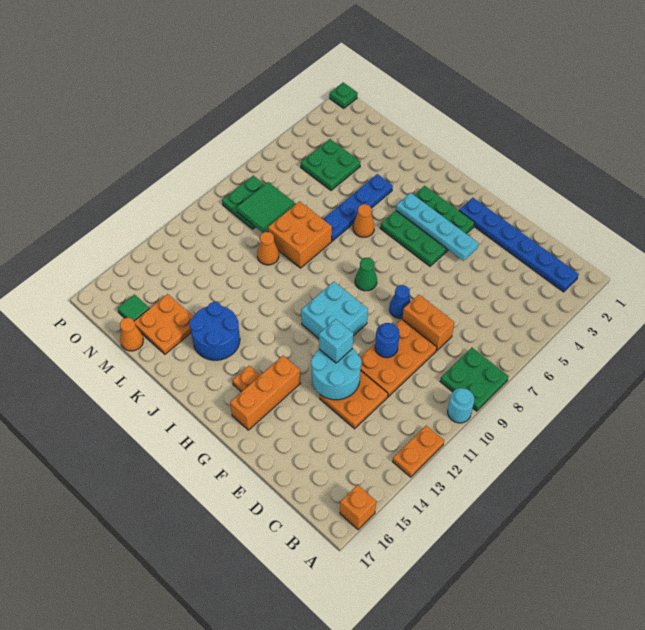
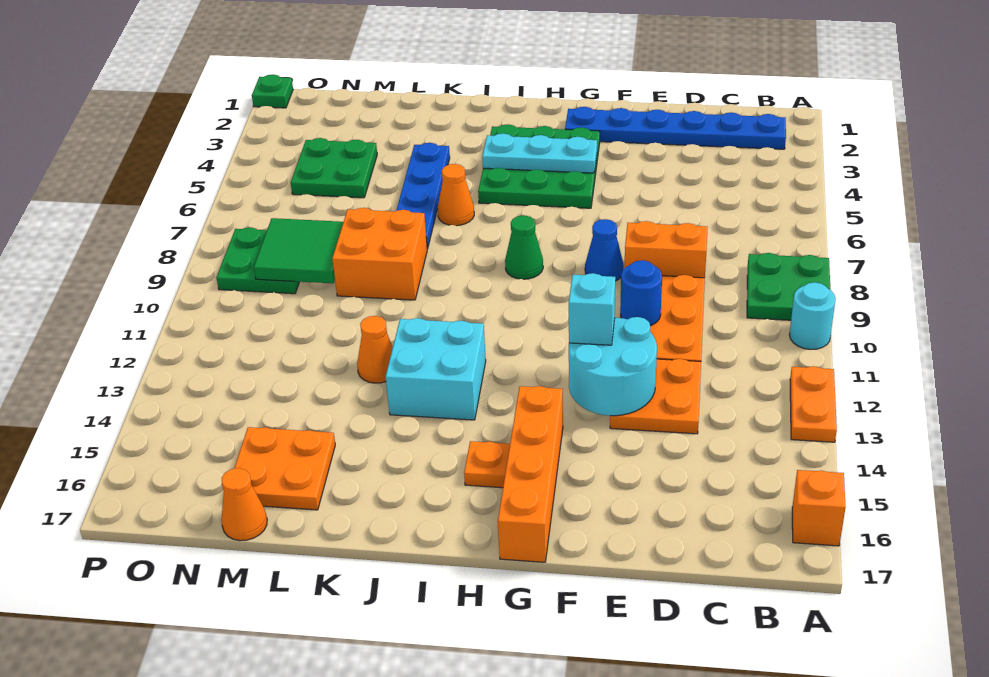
cyan 1x4 plate [396,193,479,261] -> cyan 1x3 plate [482,133,597,173]
cyan 2x2 brick [301,282,368,339] -> cyan 2x2 brick moved to [386,318,486,420]
orange 1x3 brick [230,355,300,430] -> orange 1x4 brick [498,386,563,562]
blue 2x2 round brick [189,302,240,360] -> none
orange 1x1 cone [257,232,279,265] -> orange 1x1 cone moved to [357,316,393,383]
green 1x1 tile [118,294,149,321] -> none

